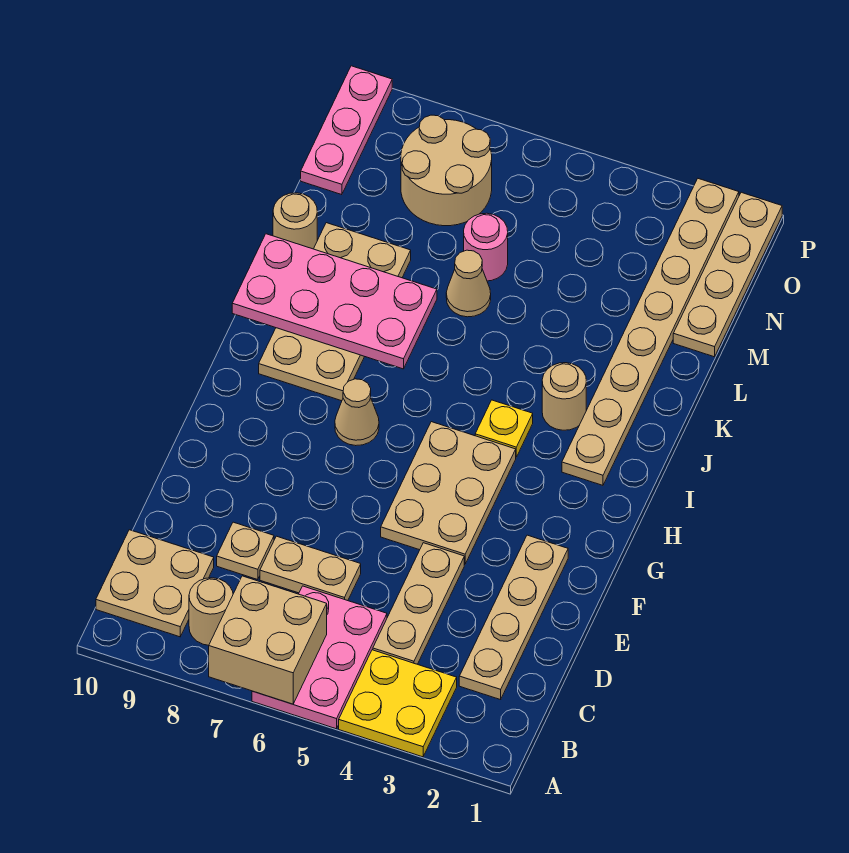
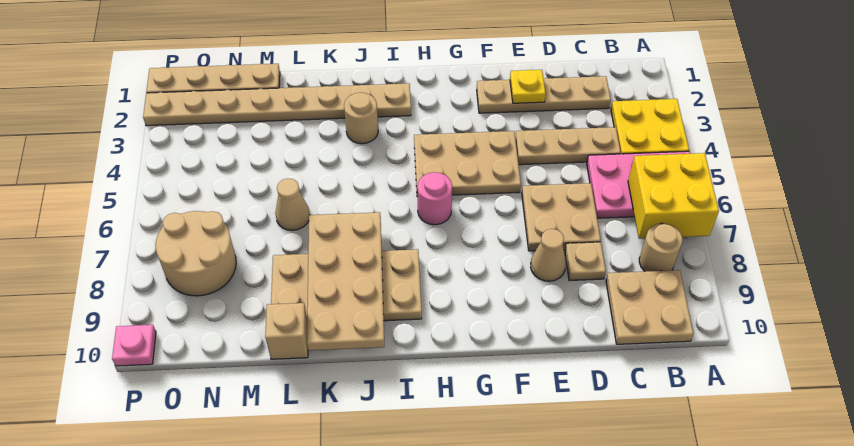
tan 2x2 brick [209,576,327,704] -> yellow 2x2 brick [628,153,719,239]
tan 1x2 plate [260,536,361,601] -> tan 2x2 plate [522,183,601,251]
tan 1x1 cone [335,379,379,446] -> tan 1x1 cone moved to [531,229,566,281]
yellow 1x1 plate [475,400,533,457] -> yellow 1x1 plate moved to [510,70,546,103]
pink 2x4 plate [232,234,437,369] -> tan 2x4 plate [307,212,384,350]
tan 1x1 round brick [273,193,317,249] -> tan 1x1 brick [265,303,308,359]
pink 1x1 round brick [464,213,508,281] -> pink 1x1 round brick moved to [418,172,452,225]
pink 1x3 plate [301,66,392,195] -> pink 1x1 plate [112,325,156,366]

